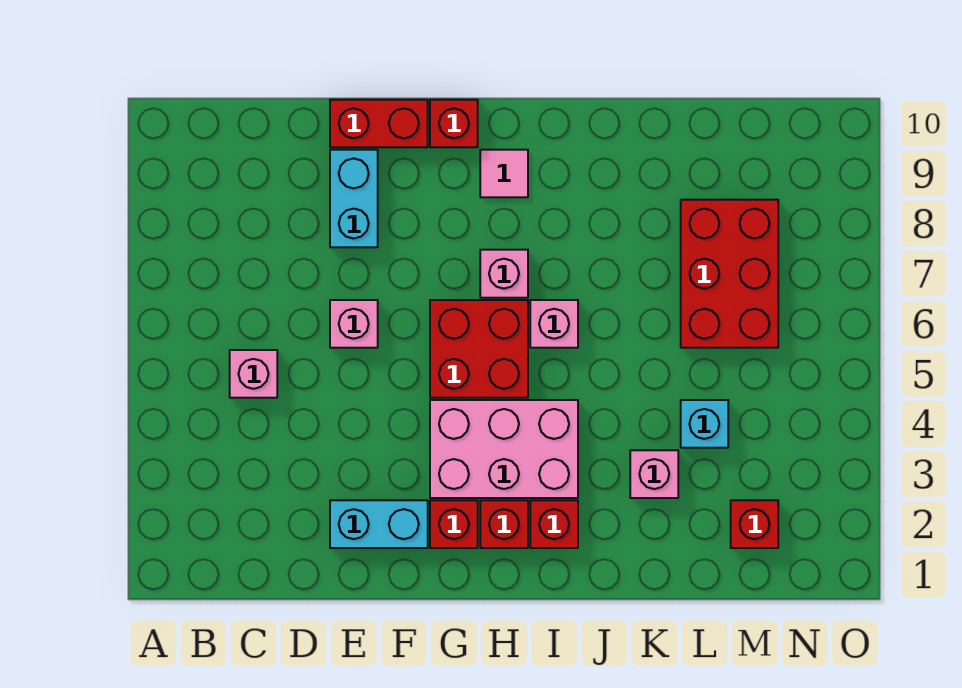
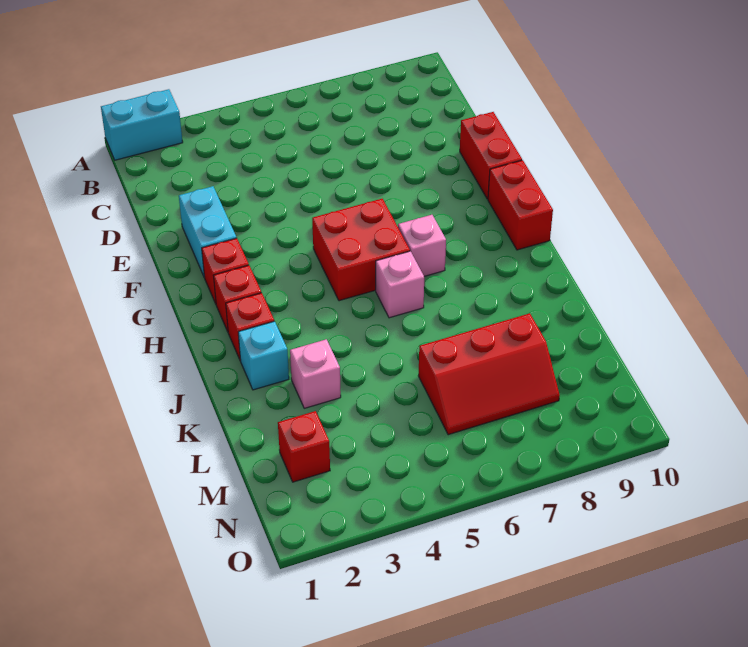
pink 1x1 brick [230,350,277,398] -> none
pink 1x1 brick [330,300,378,348] -> none
cyan 1x2 brick [330,150,378,247] -> cyan 1x2 brick moved to [101,89,183,160]
pink 2x3 brick [430,400,578,498] -> none
red 1x1 brick [430,100,478,147] -> red 1x2 brick [488,160,553,250]
pink 1x1 tile [480,150,528,197] -> none
cyan 1x1 brick [681,400,728,448] -> cyan 1x1 brick moved to [238,321,289,390]
red 2x3 brick [681,200,778,348] -> red 2x3 slope [418,313,560,435]

